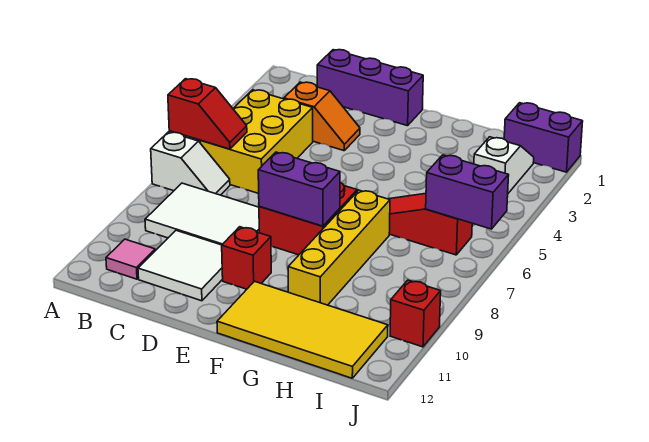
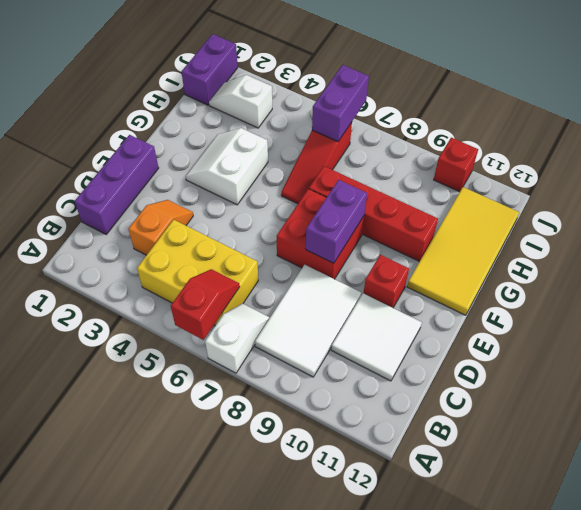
pink 1x1 tile [106,239,155,279] -> none
none -> white 2x2 slope [186,128,268,205]
yellow 1x4 brick [288,190,390,305] -> red 1x4 brick [309,166,438,262]

